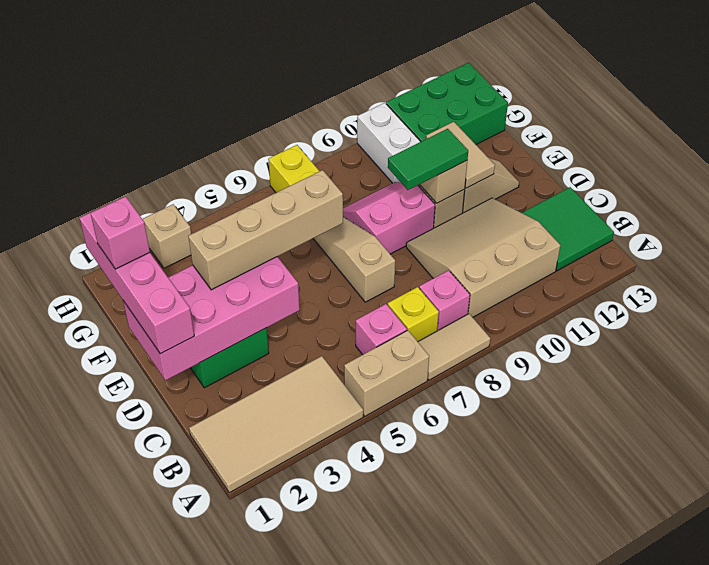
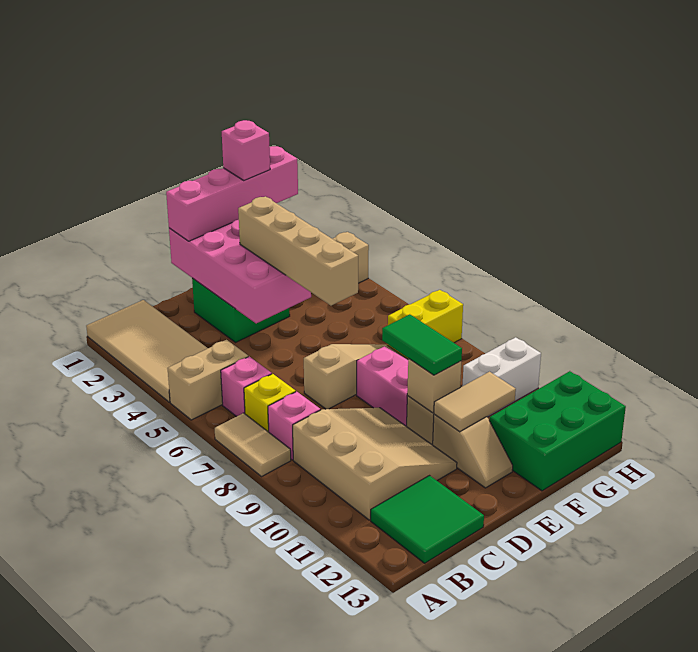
tan 1x2 brick [344,330,429,416] -> tan 1x2 brick turned to [168,340,248,420]
green 2x3 brick [386,63,508,144] -> green 2x3 brick turned to [489,371,626,491]

